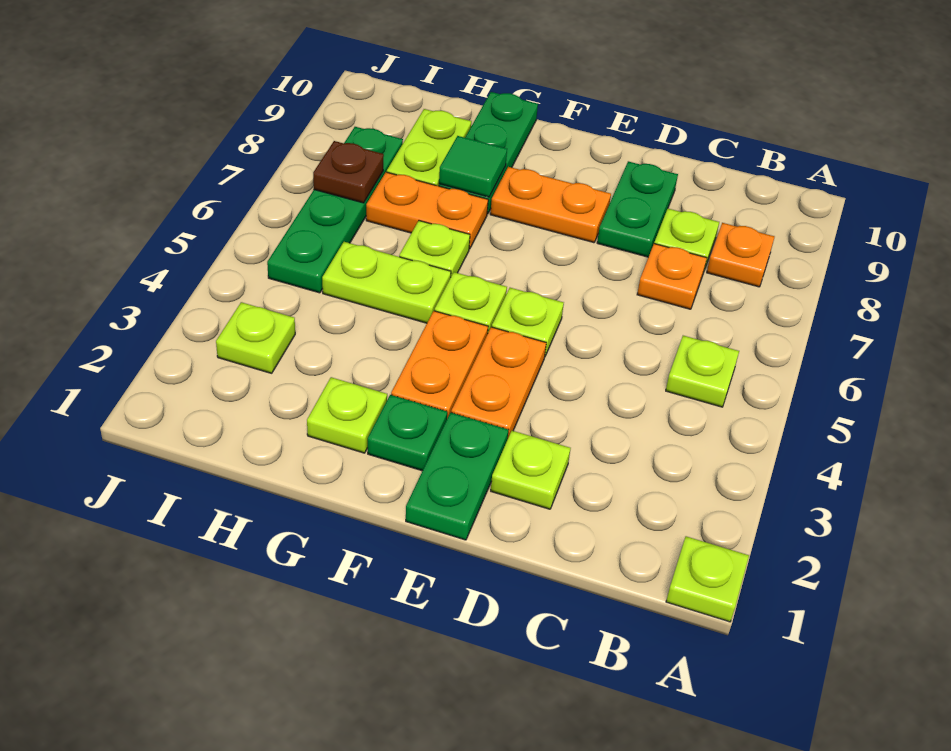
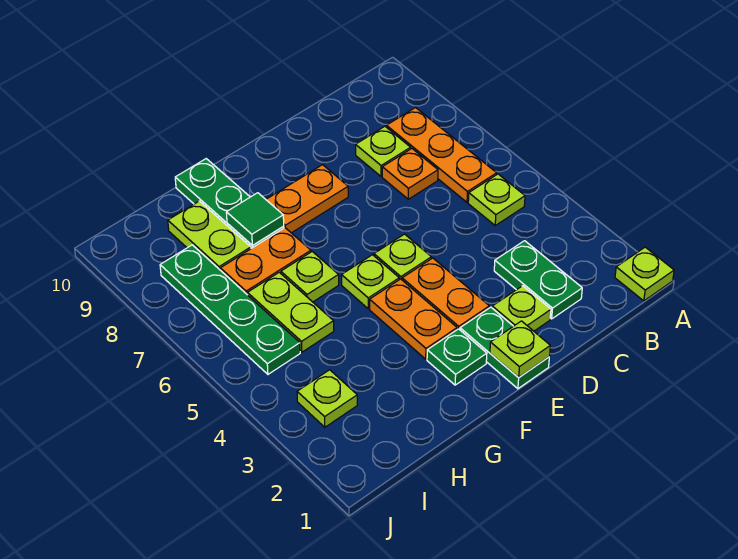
orange 1x1 plate [707,223,774,287] -> orange 1x3 plate [386,108,497,202]
green 1x2 plate [597,161,678,257] -> green 1x2 plate moved to [494,241,582,319]
lime 1x1 plate [307,377,387,453] -> lime 1x1 plate moved to [490,321,550,378]
lime 1x2 plate [322,242,451,323] -> lime 1x2 plate turned to [247,272,334,352]
brown 1x1 plate [313,141,384,203] -> none

